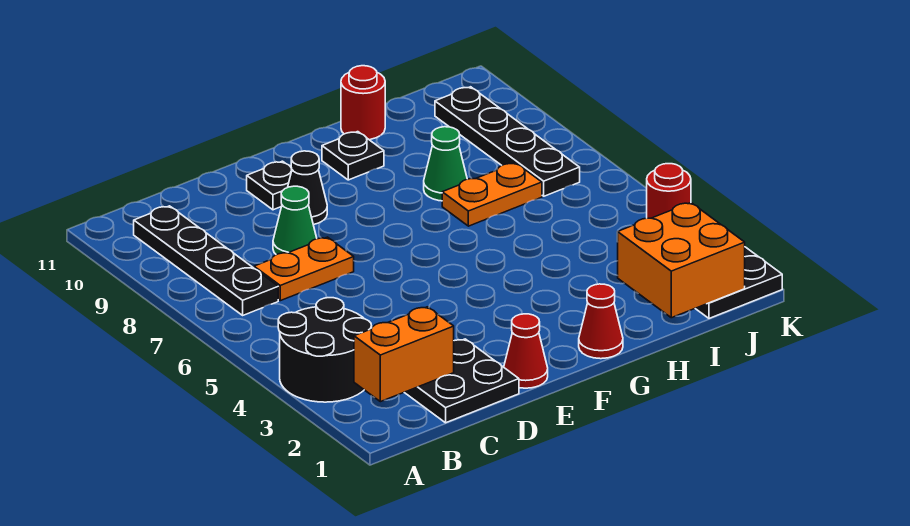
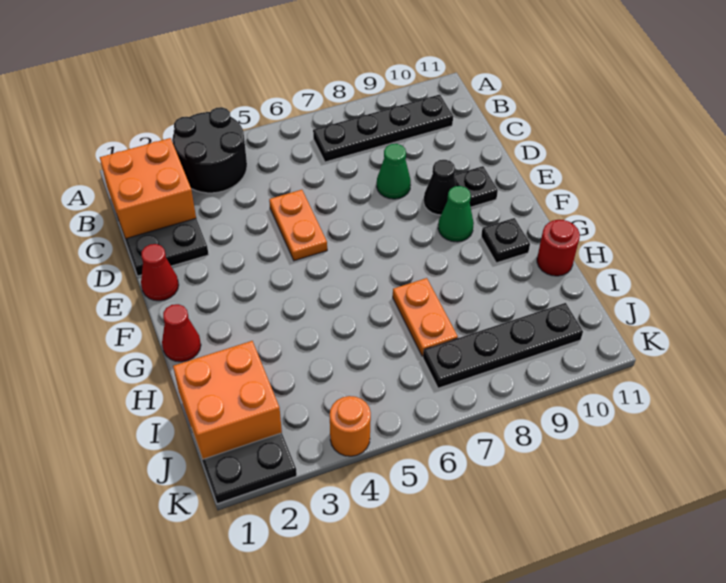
orange 1x2 brick [354,307,454,402] -> orange 2x2 brick [100,138,196,239]
orange 1x2 plate [254,237,354,301] -> orange 1x2 plate moved to [269,190,327,261]
green 1x1 cone [424,127,467,201] -> green 1x1 cone moved to [438,186,474,242]
red 1x1 round brick [647,164,691,218] -> orange 1x1 round brick [330,396,371,456]

